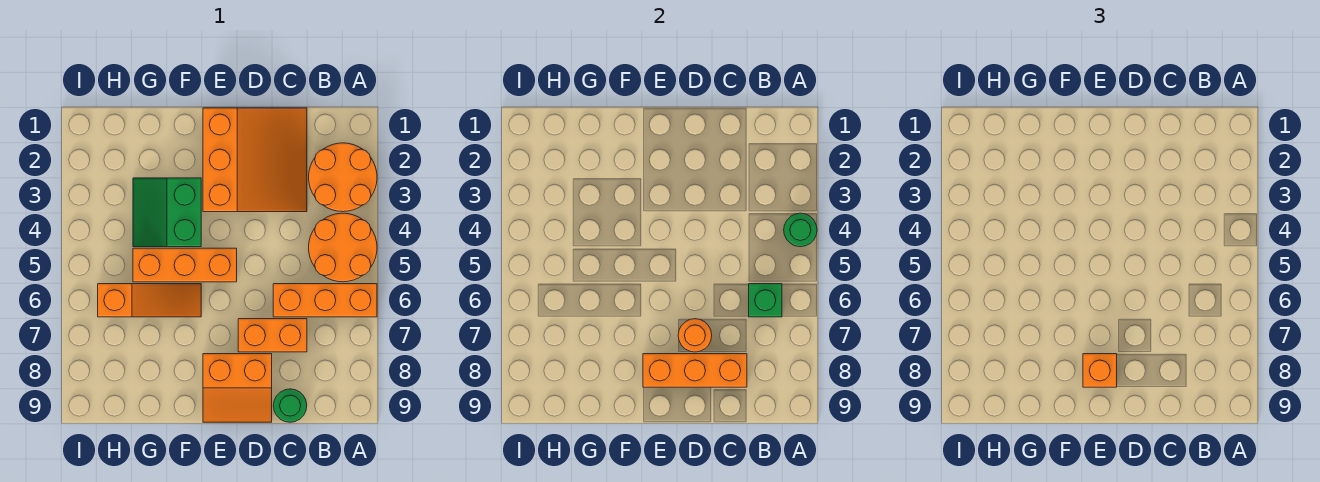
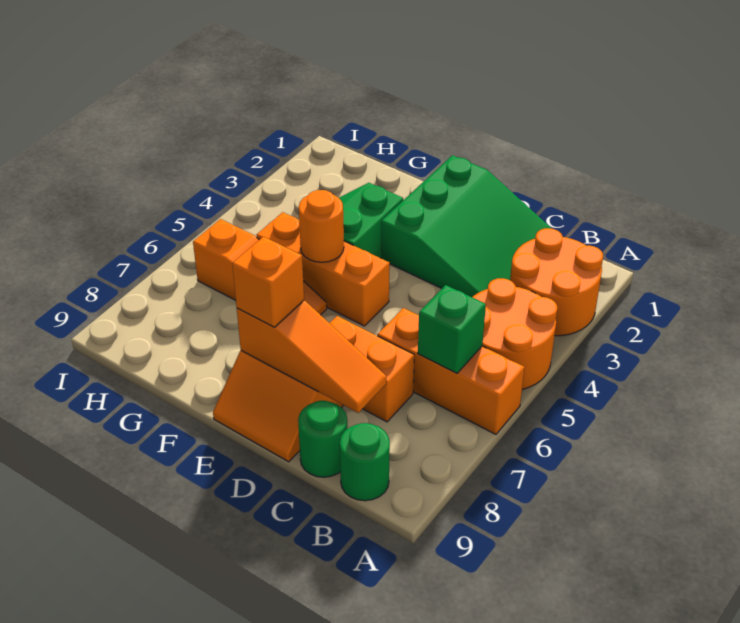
green 1x1 round brick [784,213,817,247] -> green 1x1 round brick moved to [340,423,390,501]
orange 3x3 slope [203,108,307,212] -> green 3x3 slope [381,155,552,297]
orange 1x3 brick [643,354,747,387] -> orange 1x3 slope [237,300,386,413]
orange 1x1 round brick [678,319,712,352] -> orange 1x1 round brick moved to [299,190,344,262]

